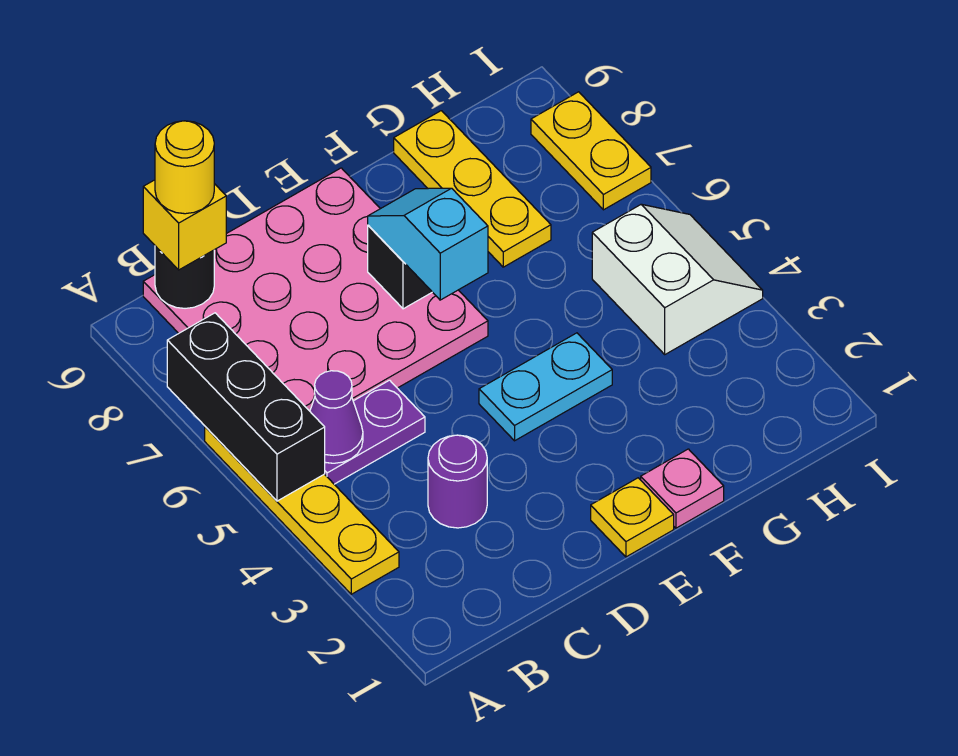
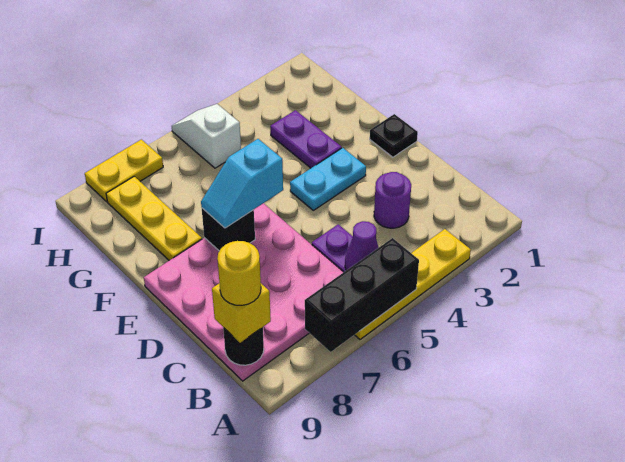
yellow 1x1 plate [591,478,674,557] -> black 1x1 plate [370,114,418,157]
cyan 1x2 plate [479,333,612,441] -> cyan 1x2 plate turned to [290,148,366,210]
pink 1x1 plate [641,449,724,528] -> none
none -> purple 1x2 plate [270,110,342,168]
yellow 1x3 plate [394,111,551,267] -> yellow 1x3 plate turned to [106,176,202,260]
white 2x2 slope [592,204,763,354] -> white 1x2 slope [172,104,241,168]

